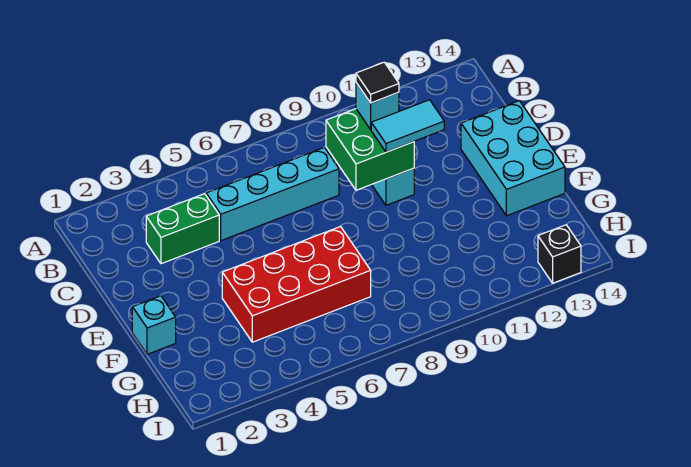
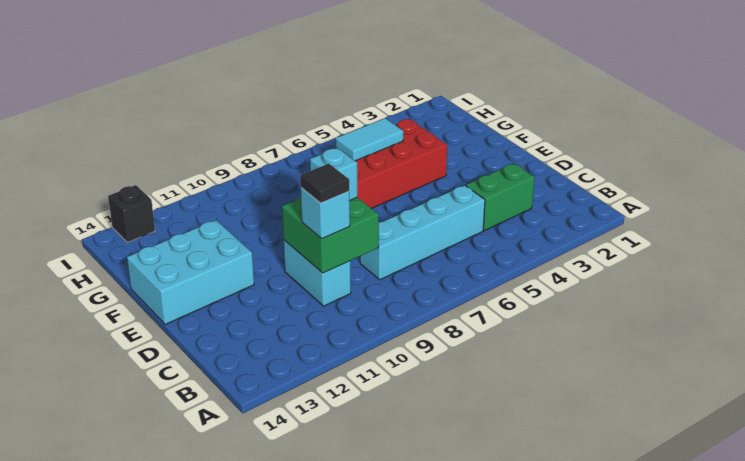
cyan 1x2 tile [371,100,444,152] -> cyan 1x2 tile moved to [336,118,403,161]
cyan 2x3 brick [461,101,565,216] -> cyan 2x3 brick turned to [127,220,254,324]
cyan 1x1 brick [132,296,176,354] -> cyan 1x1 brick moved to [310,148,357,201]

